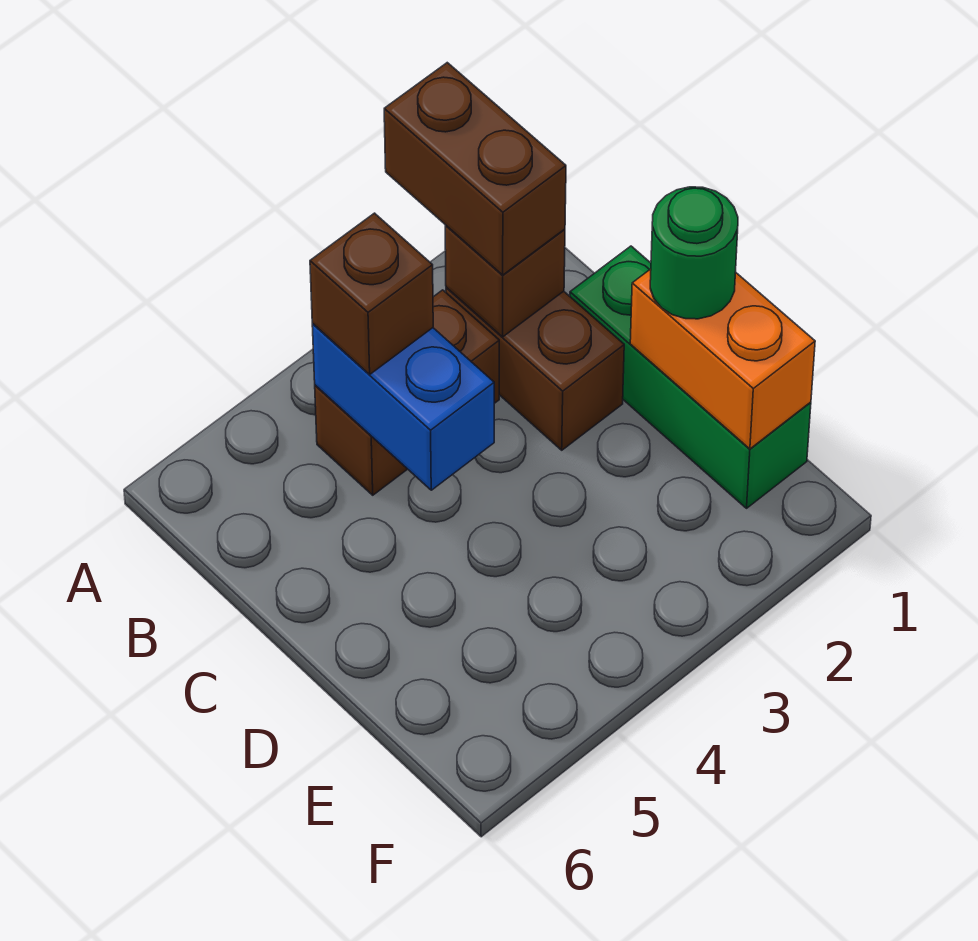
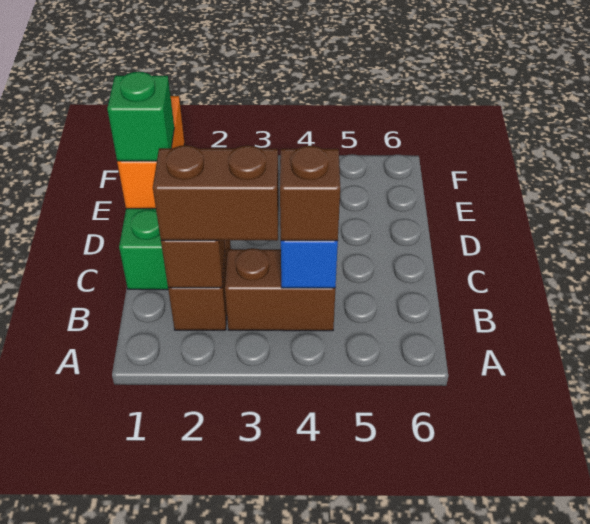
brown 1x2 brick [384,63,566,275] -> brown 1x2 brick turned to [153,145,279,241]
green 1x1 round brick [650,187,738,319] -> green 1x1 brick [107,72,174,161]

